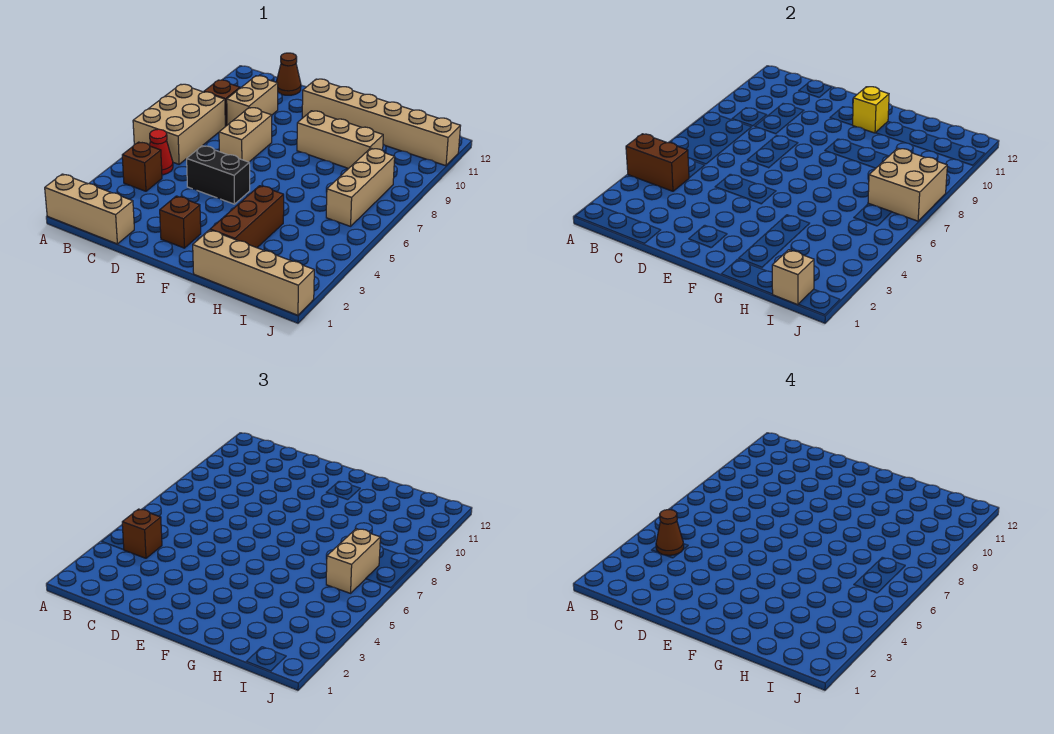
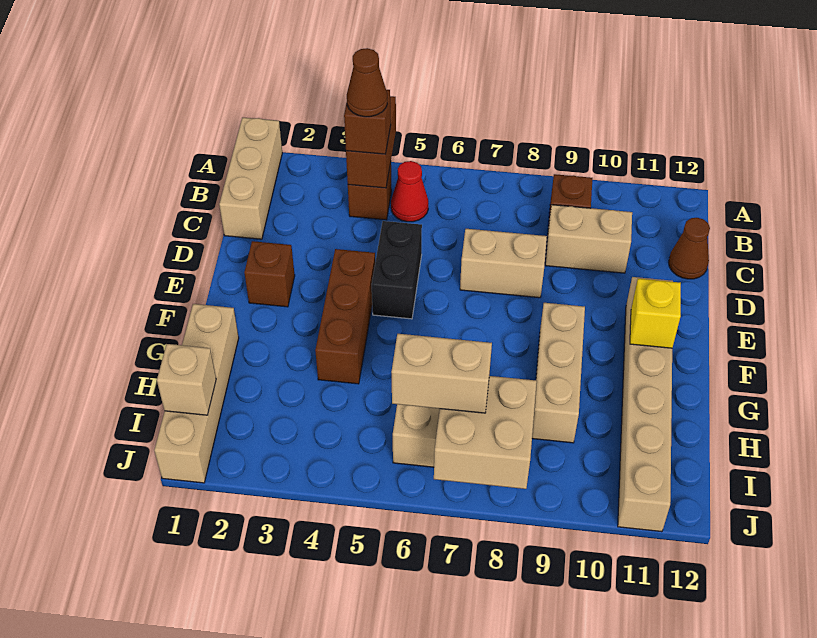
tan 2x3 brick [133,84,225,164] -> none
brown 1x3 brick [210,186,284,248] -> brown 1x3 brick turned to [315,249,375,384]

